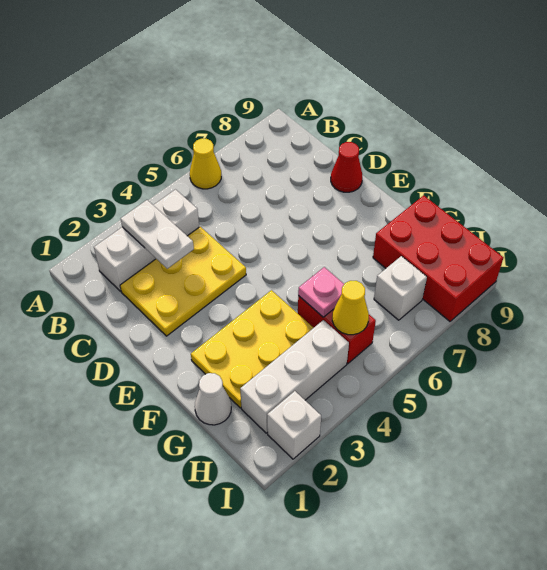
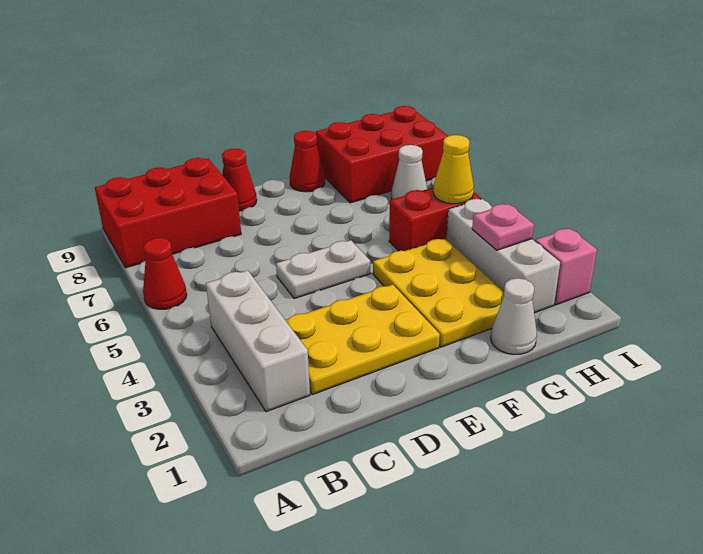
yellow 1x1 cone [190,139,221,189] -> red 1x1 cone [143,238,187,309]
none -> red 2x3 brick [95,158,241,268]
white 1x2 plate [121,200,194,269] -> white 1x2 plate moved to [276,240,370,298]
yellow 2x3 plate [120,227,246,336] -> yellow 2x3 plate turned to [286,285,440,395]
none -> red 1x1 cone [290,131,325,192]
pink 1x1 plate [298,267,344,317] -> pink 1x1 plate moved to [472,204,534,250]
white 1x1 brick [374,256,427,320] -> white 1x1 cone [391,145,427,199]
white 1x1 brick [267,391,321,459] -> pink 1x1 brick [535,228,597,305]

